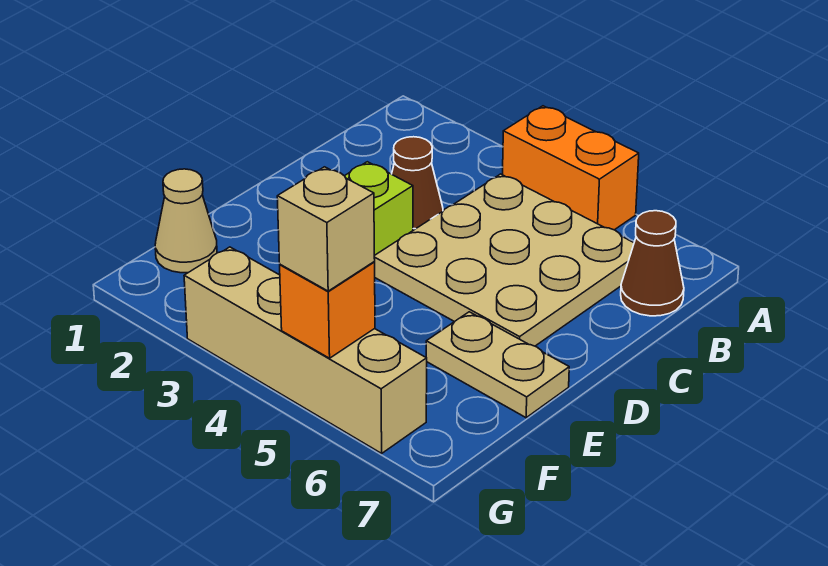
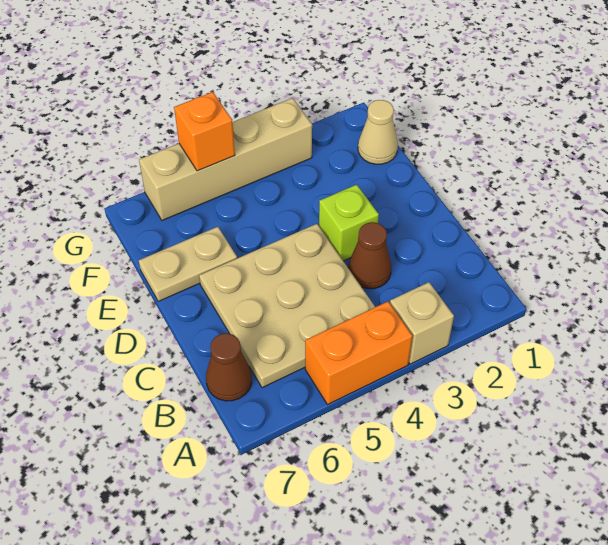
tan 1x1 brick [277,167,375,291] -> tan 1x1 brick moved to [390,282,454,364]

